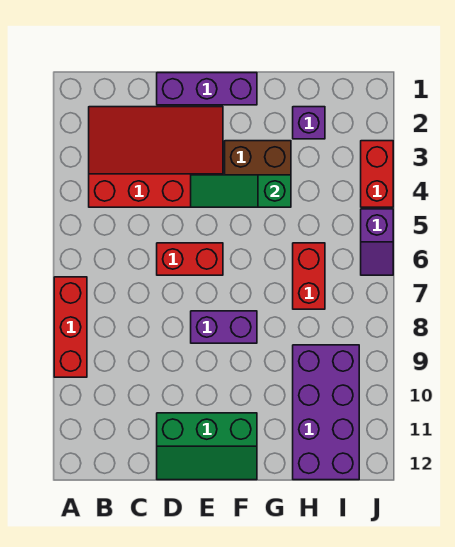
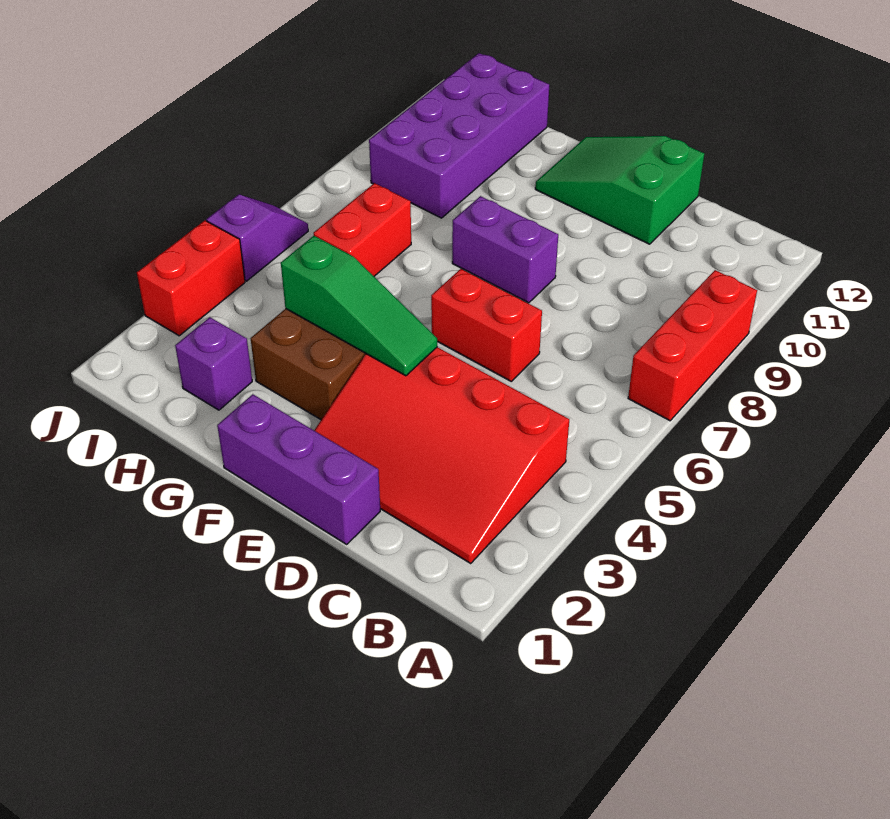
green 2x3 slope [157,413,257,480] -> green 2x3 slope turned to [535,136,704,244]

